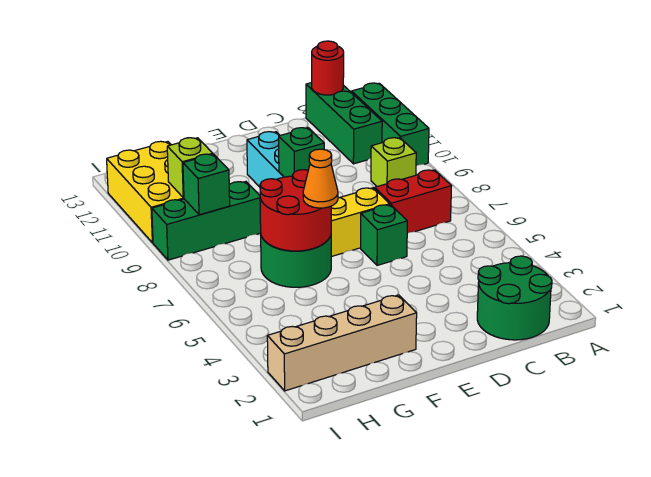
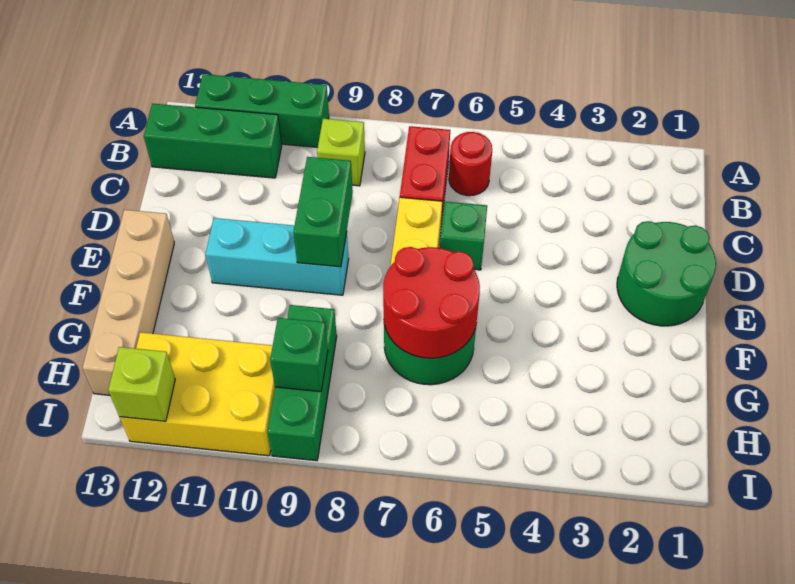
green 2x2 round brick [477,256,552,340] -> green 2x2 round brick moved to [617,221,716,326]
red 1x1 round brick [312,41,344,95] -> red 1x1 round brick moved to [449,132,492,196]
green 1x1 brick [279,128,324,177] -> green 1x2 brick [293,157,353,267]
tan 1x4 brick [267,295,417,391] -> tan 1x4 brick moved to [82,210,174,395]
orange 1x1 cone [303,149,338,208] -> none
lime 1x1 brick [167,138,213,198] -> lime 1x1 brick moved to [108,347,175,421]

